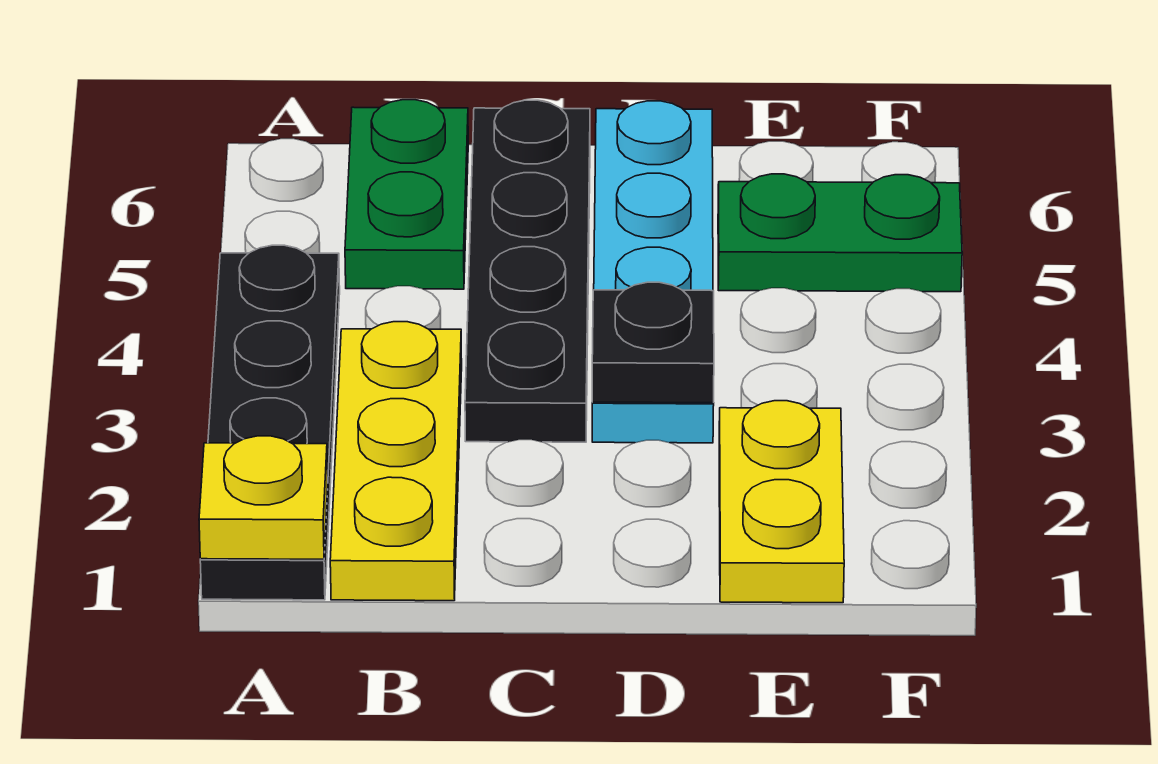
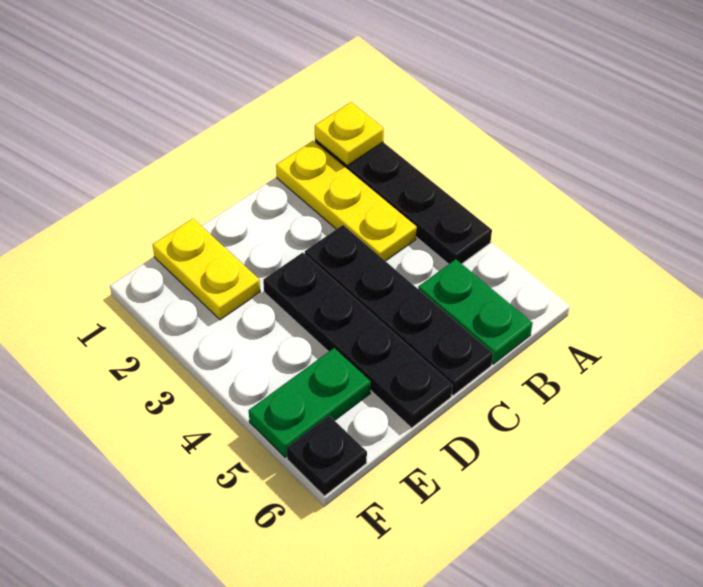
cyan 1x4 plate [592,101,714,443] -> black 1x4 plate [263,252,452,428]
black 1x1 plate [592,282,714,403] -> black 1x1 plate moved to [287,416,367,496]

